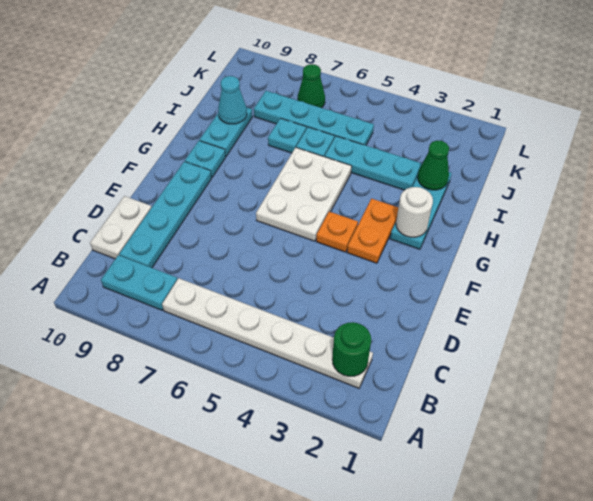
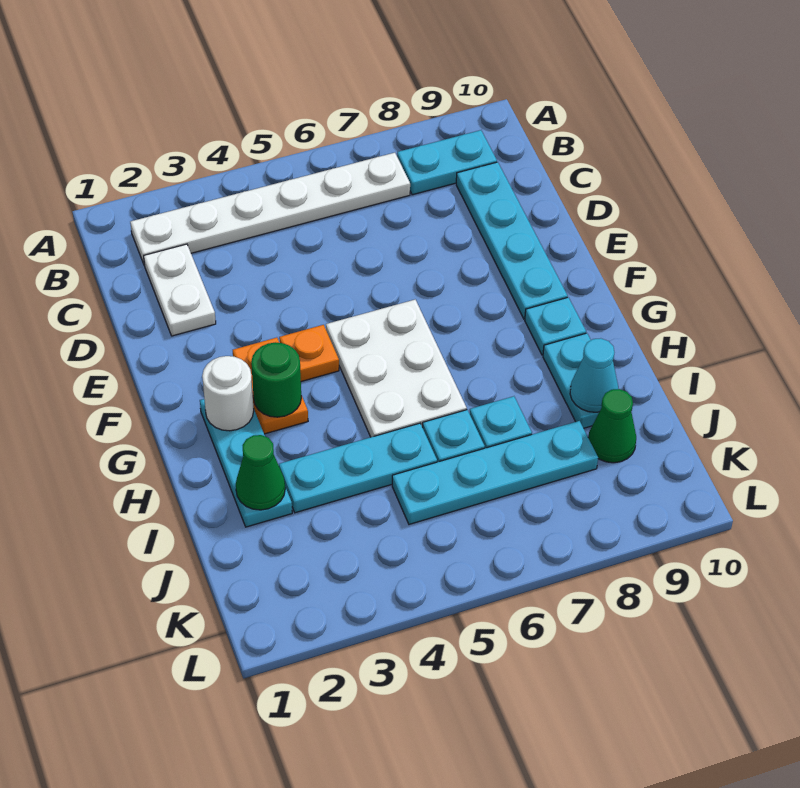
green 1x1 round brick [332,322,371,376] -> green 1x1 round brick moved to [251,342,301,417]
white 1x2 plate [90,196,152,259] -> white 1x2 plate moved to [144,244,216,336]
green 1x1 cone [298,64,325,108] -> green 1x1 cone moved to [588,389,636,463]

